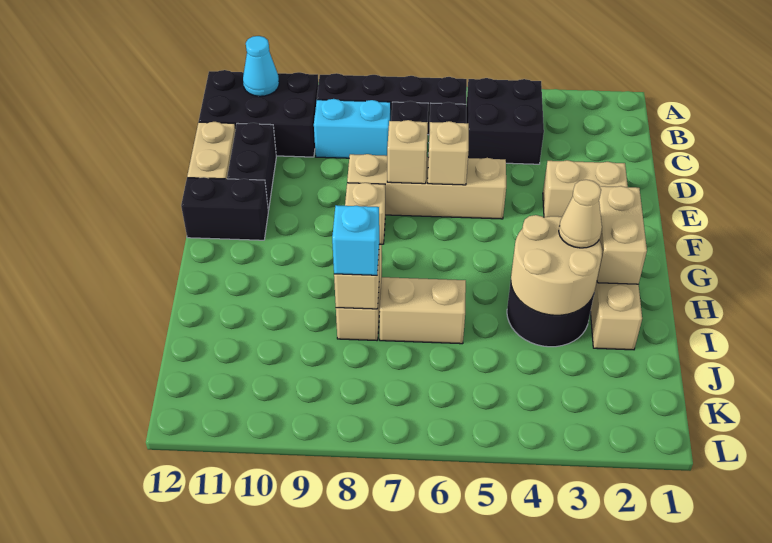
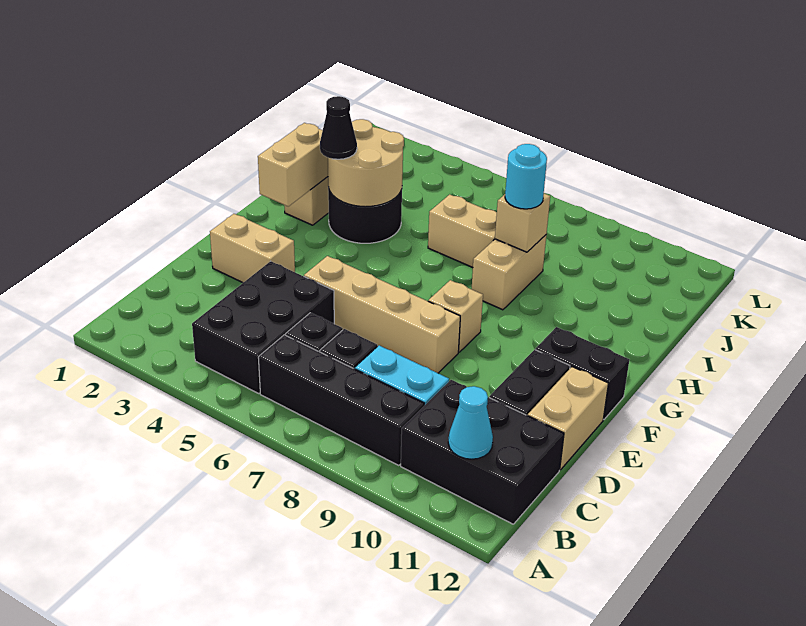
black 2x2 brick [466,78,544,164] -> black 2x3 brick [192,261,334,394]
tan 1x1 brick [428,121,469,185] -> none
tan 1x1 brick [387,120,428,184] -> none
tan 1x1 cone [559,180,602,248] -> black 1x1 cone [320,96,357,159]
cyan 1x1 brick [332,205,379,275] -> cyan 1x1 round brick [505,144,547,209]

